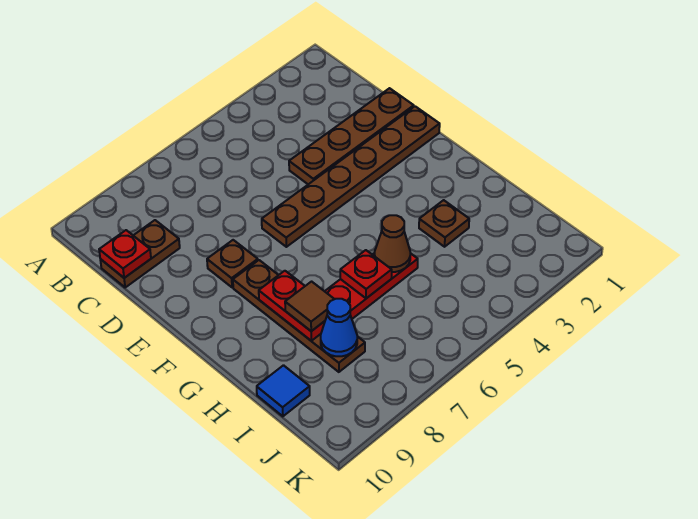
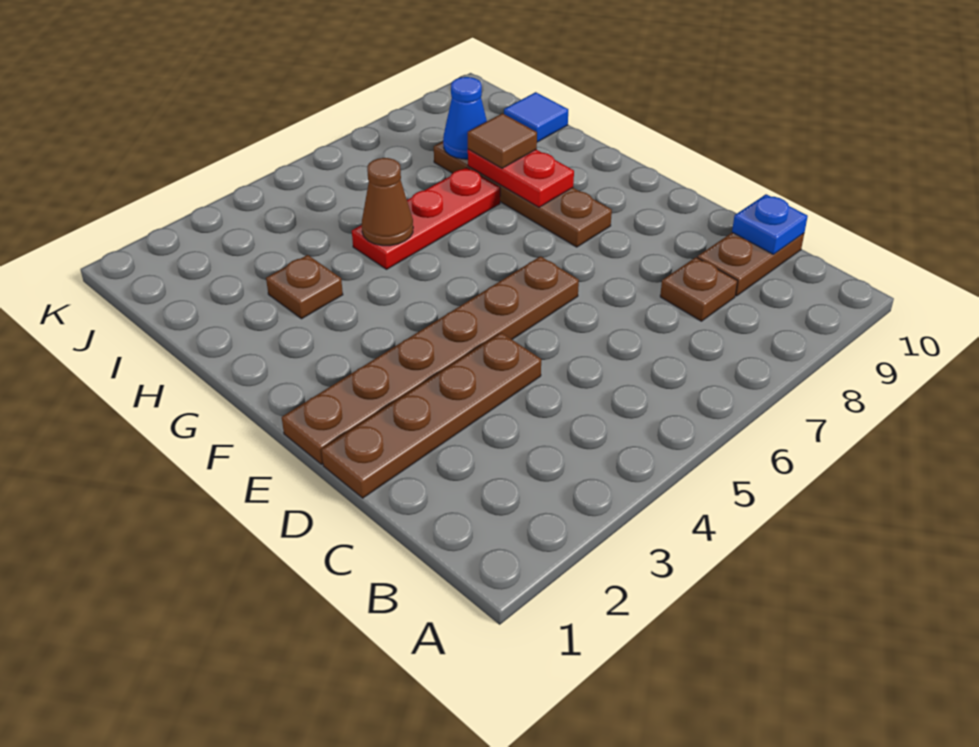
red 1x1 plate [99,230,151,278] -> blue 1x1 plate [732,194,808,254]
brown 1x1 plate [207,240,258,287] -> brown 1x1 plate moved to [660,257,737,321]
red 1x1 plate [340,250,392,298] -> none

